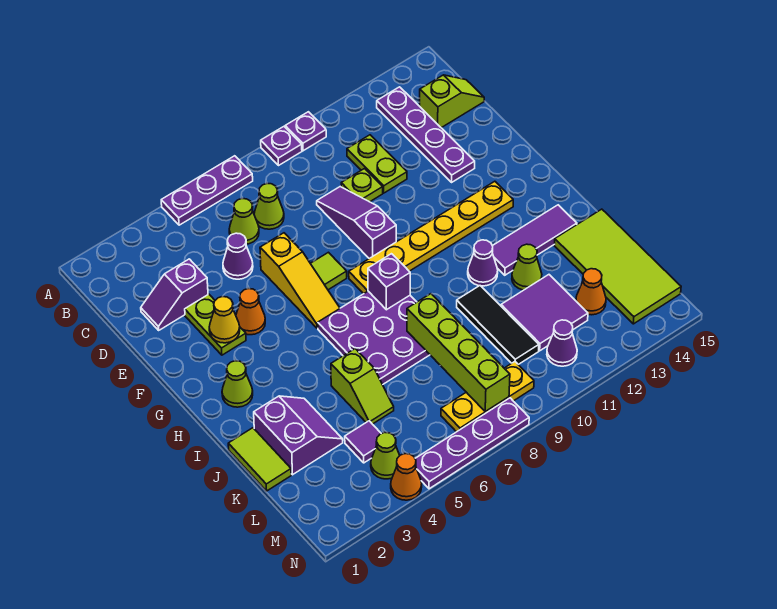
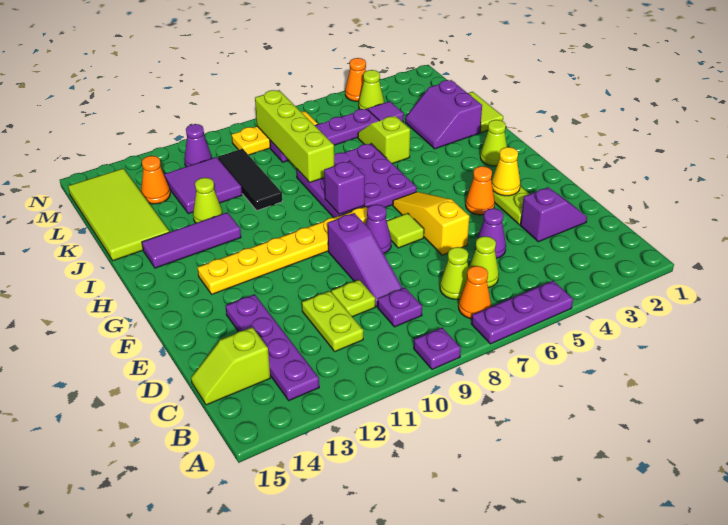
purple 1x1 plate [285,112,326,151] -> purple 1x1 plate moved to [378,288,422,327]
none -> orange 1x1 cone [459,266,491,319]
purple 1x1 cone [468,240,498,286] -> purple 1x1 cone moved to [365,204,391,254]
purple 1x4 plate [415,398,529,489] -> purple 1x4 plate moved to [270,109,379,162]

